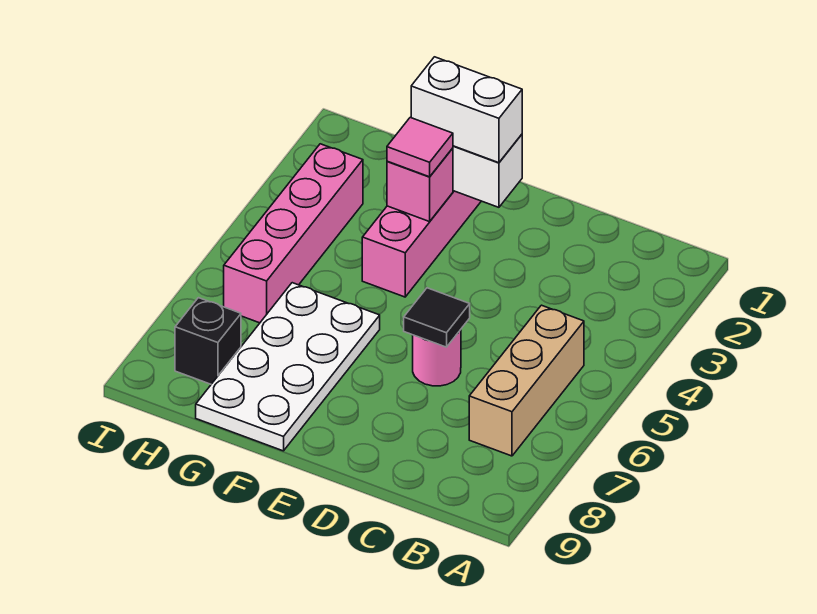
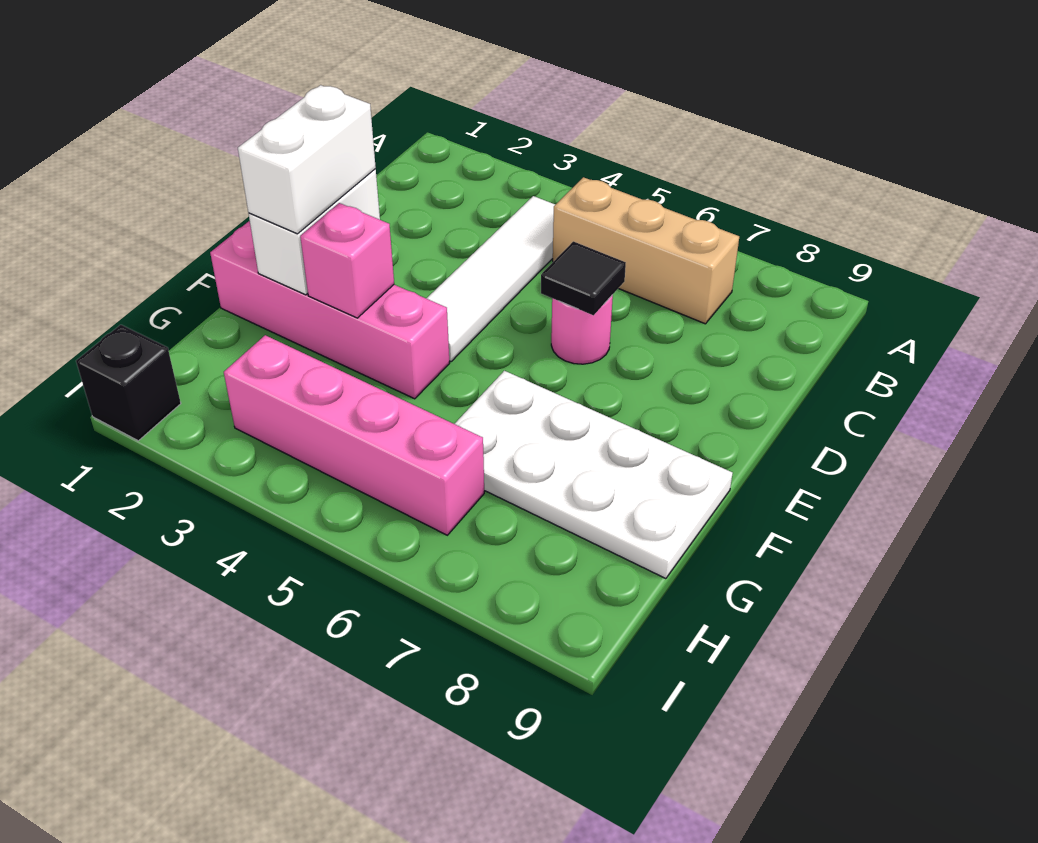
none -> white 1x4 tile [427,196,555,361]
pink 1x1 tile [387,118,453,177] -> none
black 1x1 brick [175,298,241,384] -> black 1x1 brick moved to [76,325,181,441]

